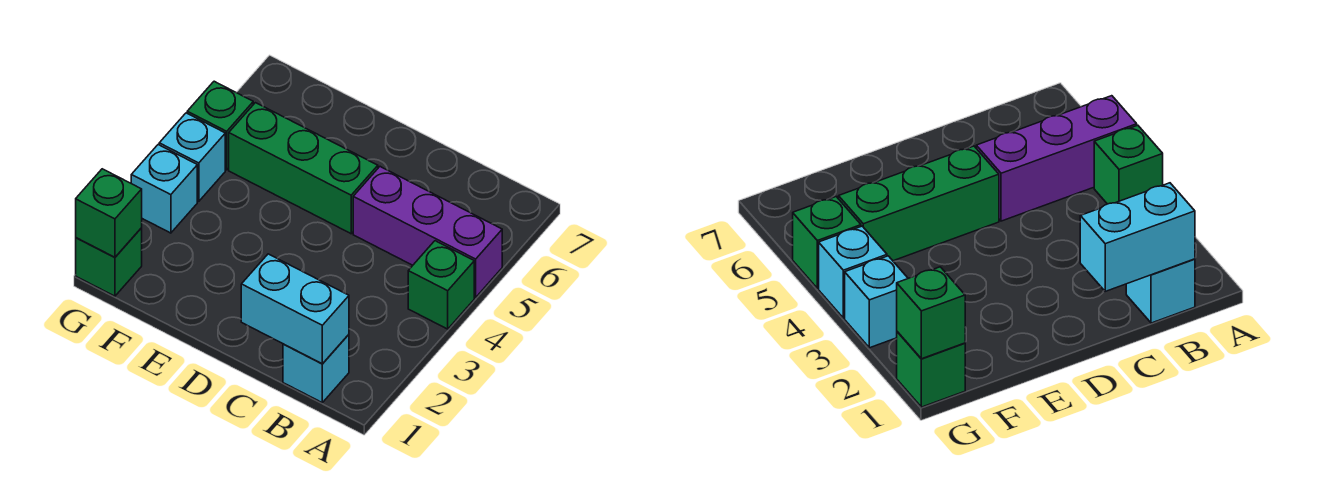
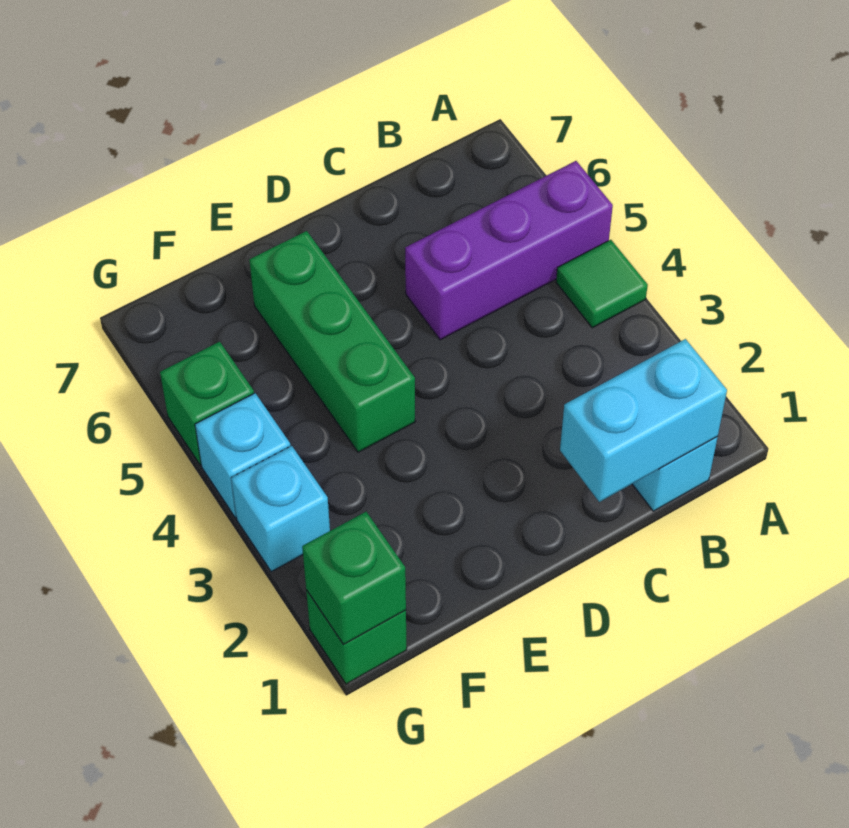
green 1x1 brick [408,241,474,329] -> green 1x1 tile [556,240,648,328]
green 1x3 brick [229,103,378,234] -> green 1x3 brick turned to [249,231,415,452]

